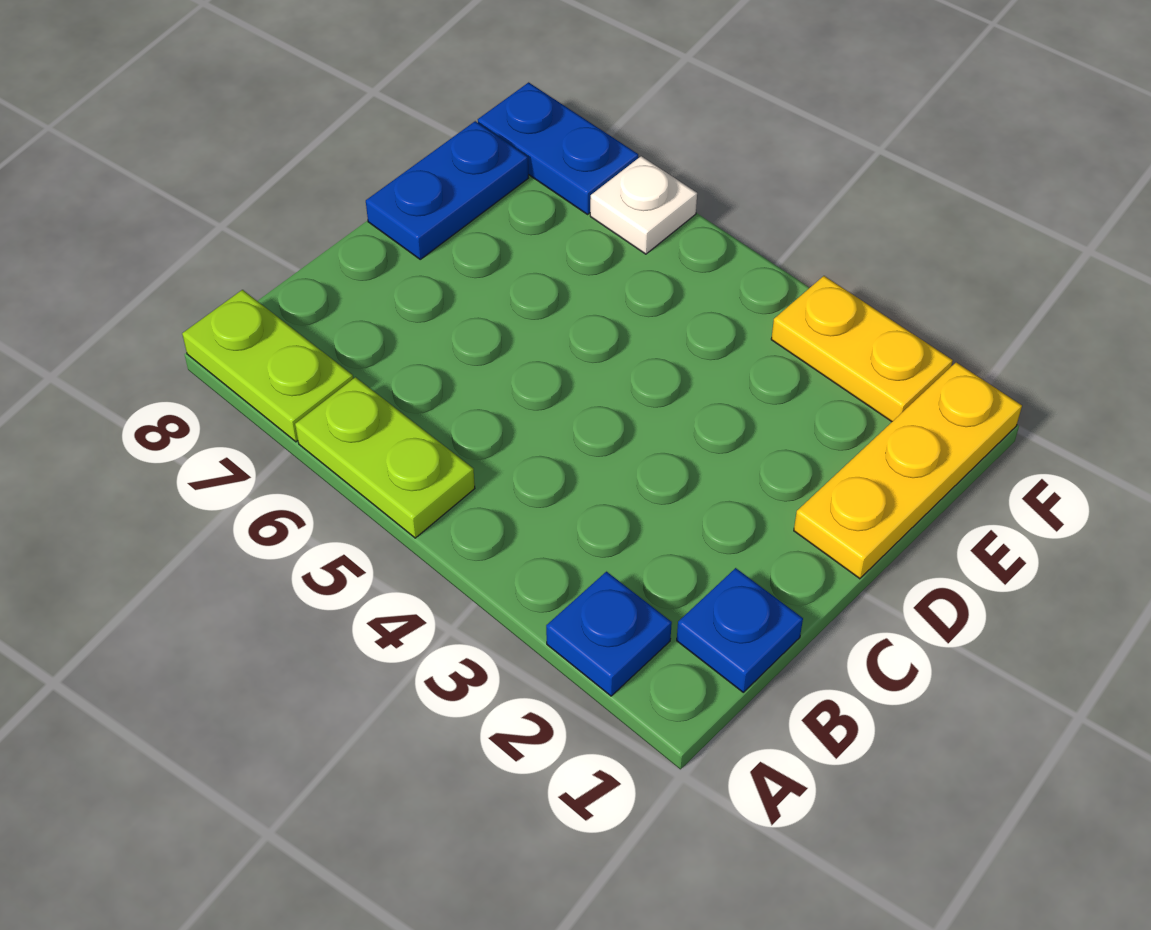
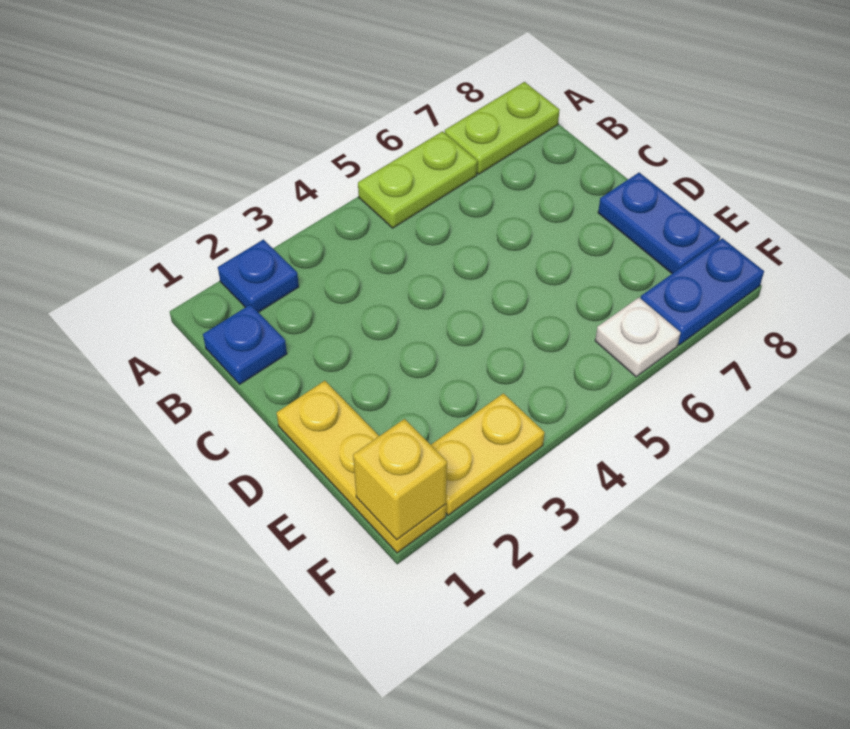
none -> yellow 1x1 brick [353,419,447,540]

